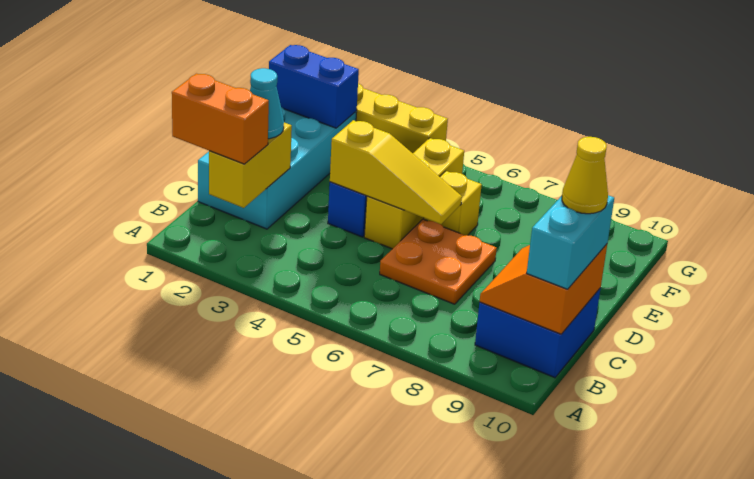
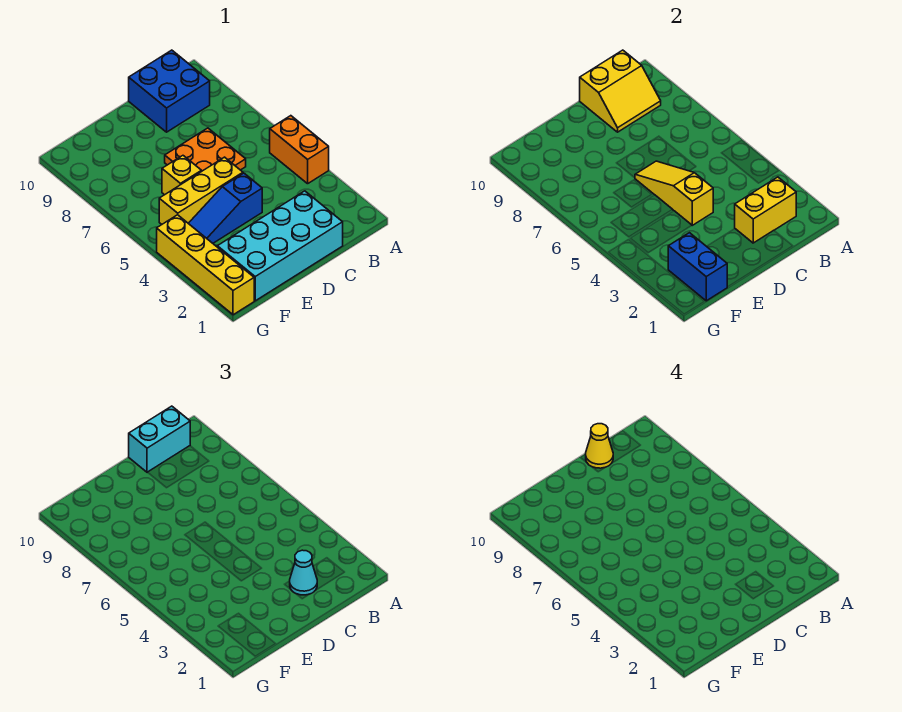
orange 1x2 brick [172,74,269,164] -> orange 1x2 brick moved to [270,116,329,184]
orange 2x2 slope [480,244,607,334] -> yellow 2x2 slope [580,50,661,132]

